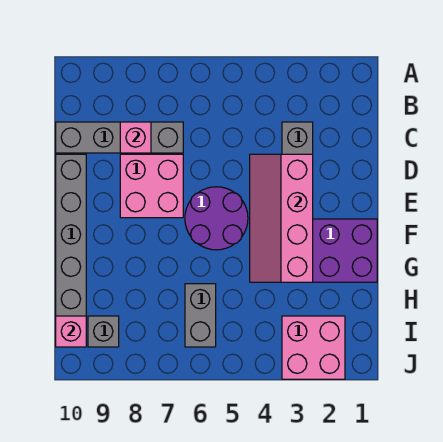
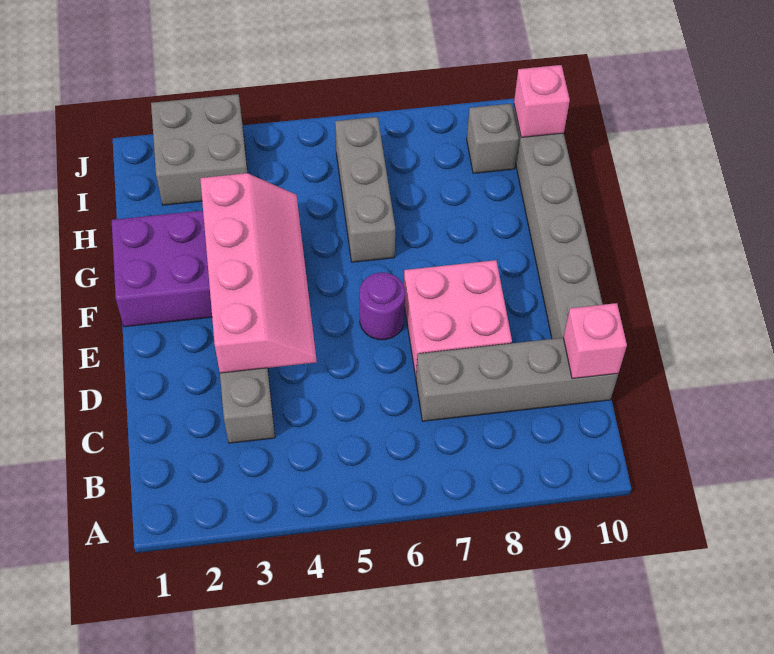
pink 1x1 brick [120,122,151,153] -> pink 1x1 brick moved to [563,303,627,379]
purple 2x2 round brick [185,187,248,250] -> purple 1x1 round brick [359,273,405,340]
grey 1x2 brick [185,284,216,347] -> grey 1x3 brick [335,117,395,262]
pink 2x2 brick [282,316,345,379] -> grey 2x2 brick [151,94,247,205]

